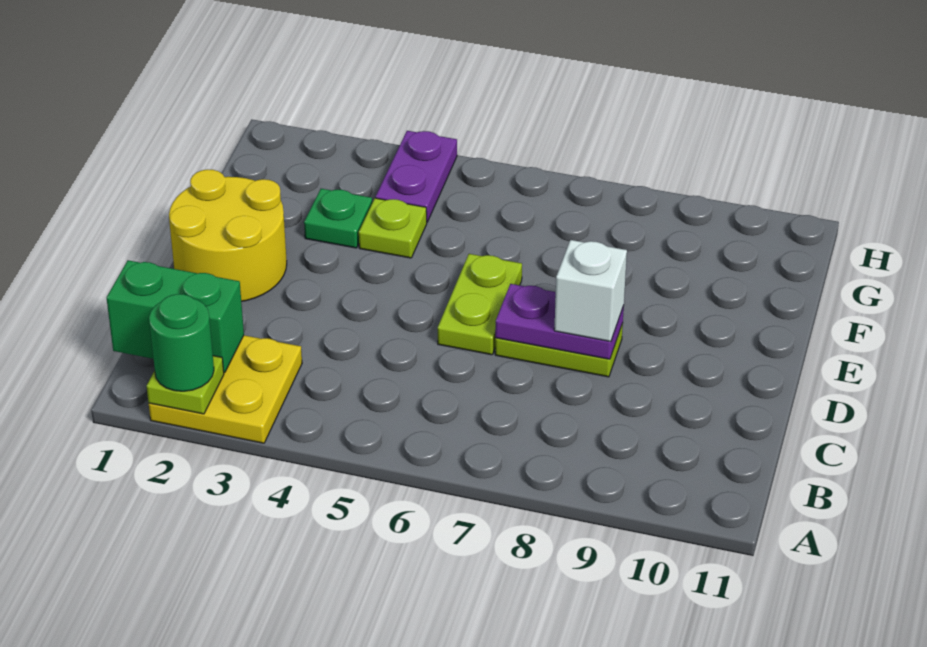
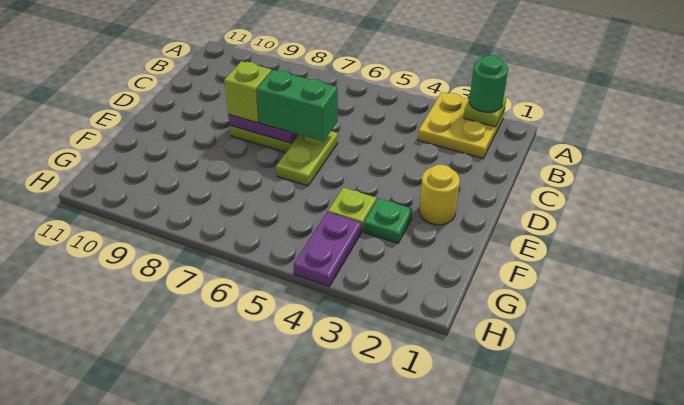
green 1x2 brick [107,260,244,373] -> green 1x2 brick moved to [257,70,338,141]
yellow 2x2 round brick [169,169,287,302] -> yellow 1x1 round brick [419,165,460,225]
white 1x1 brick [554,240,627,342] -> lime 1x1 brick [224,61,271,123]

